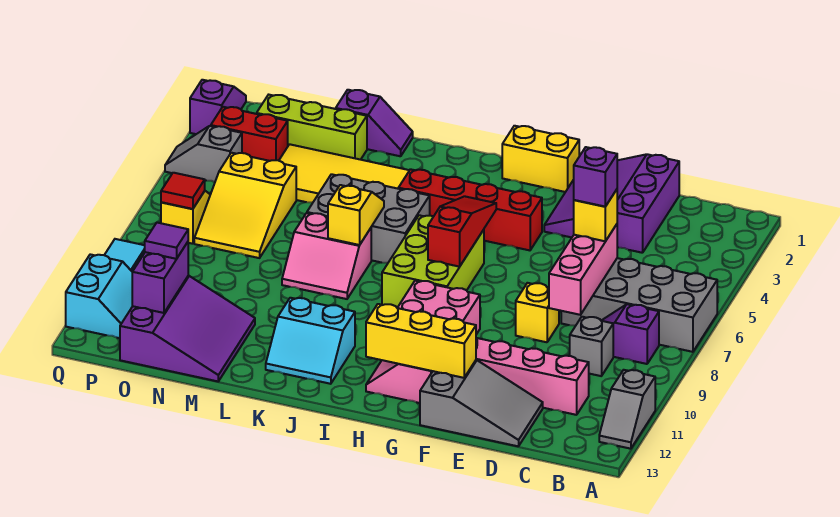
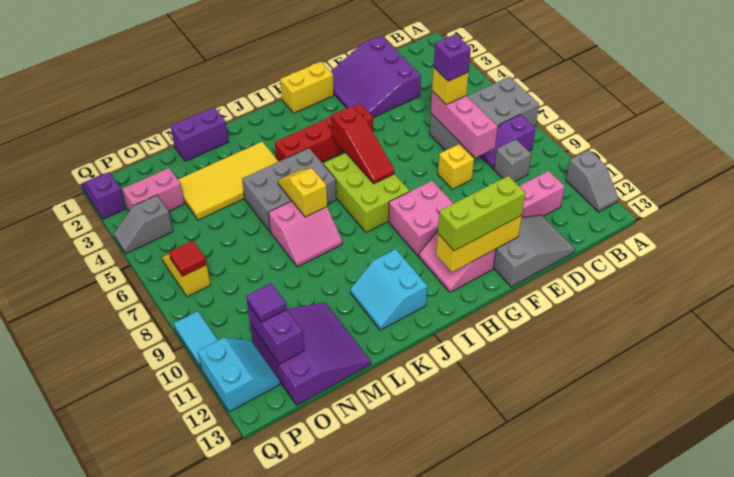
red 1x3 slope [428,196,496,267] -> red 1x3 slope turned to [331,106,395,184]
cyan 2x2 slope [266,298,355,384] -> cyan 2x2 slope turned to [350,249,427,330]
purple 1x2 slope [336,90,413,156] -> purple 1x2 brick [170,107,228,161]
lime 1x3 brick [257,95,367,160] -> lime 1x3 brick moved to [438,176,526,251]
yellow 2x3 slope [194,153,296,258] -> none
red 1x2 brick [211,107,288,161] -> pink 1x2 brick [122,168,185,211]

